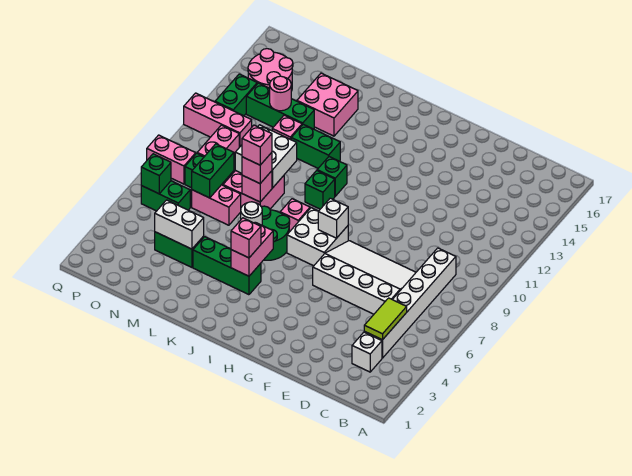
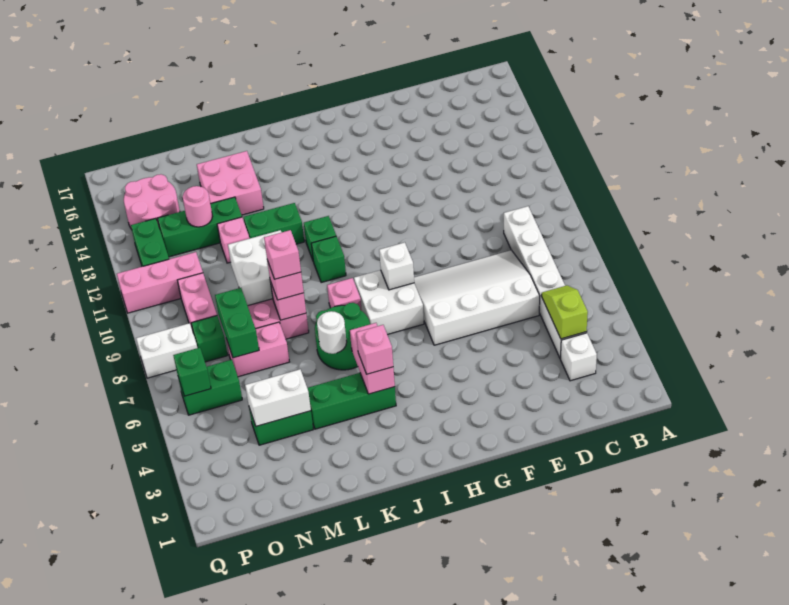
lime 1x2 tile [364,298,407,340] -> lime 1x2 slope [541,285,588,339]
pink 1x2 brick [147,135,196,184] -> white 1x2 brick [136,323,197,378]

